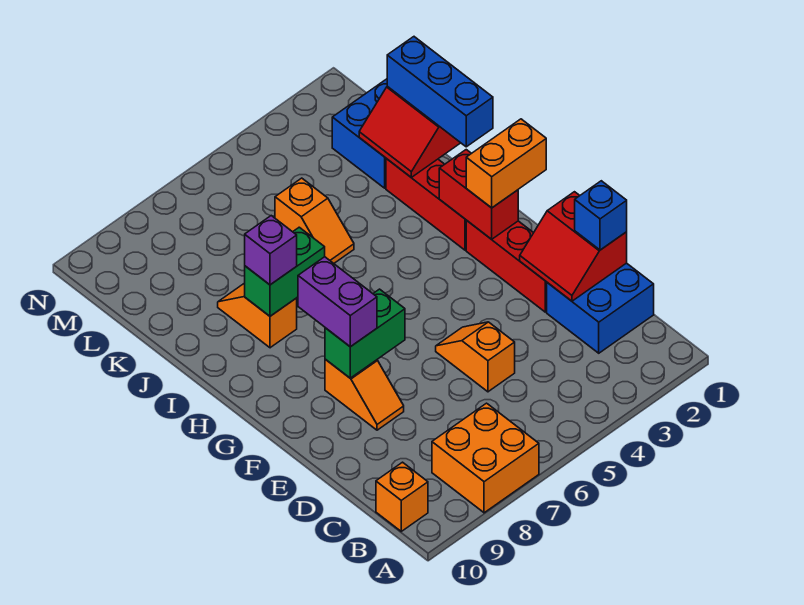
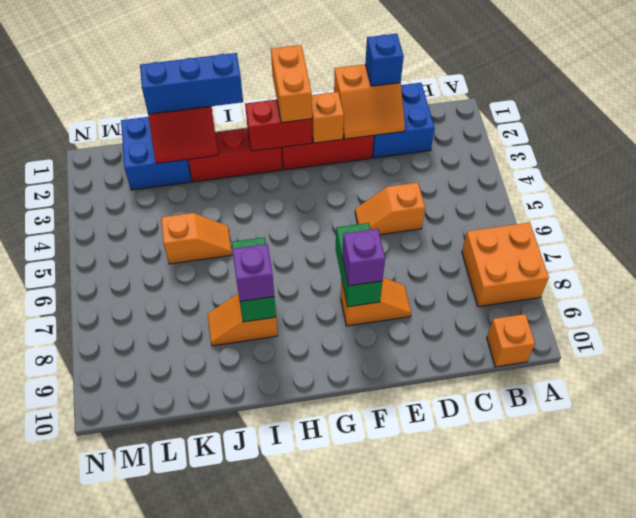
red 2x2 slope [520,192,627,301] -> orange 2x2 slope [334,64,405,139]
none -> orange 1x1 brick [312,92,344,143]
purple 1x2 brick [298,257,377,347] -> purple 1x1 brick [342,229,385,286]

